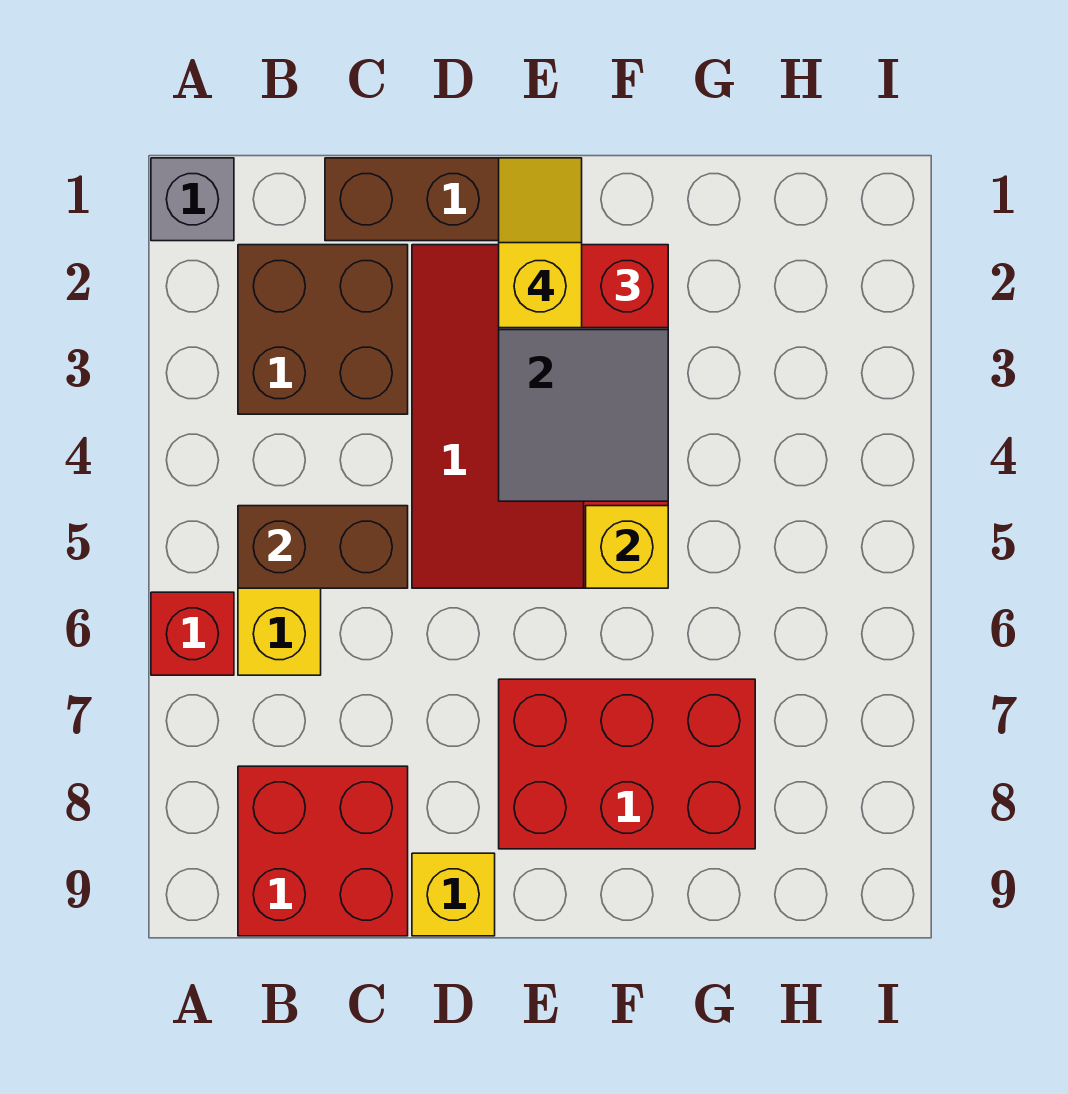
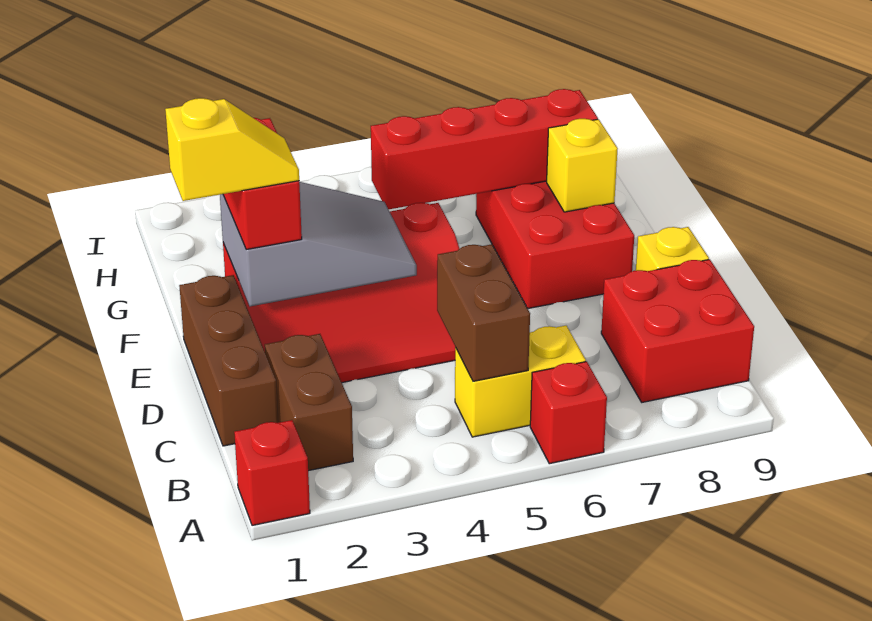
grey 1x1 brick [151,158,234,241] -> red 1x1 brick [234,420,310,526]
brown 2x2 brick [238,245,408,414] -> brown 1x2 brick [265,334,353,471]
yellow 1x2 slope [499,158,582,328] -> yellow 1x2 slope turned to [165,98,299,201]
yellow 1x1 brick [586,506,668,588] -> yellow 1x1 brick moved to [547,119,618,212]
none -> red 1x4 brick [371,89,598,209]

